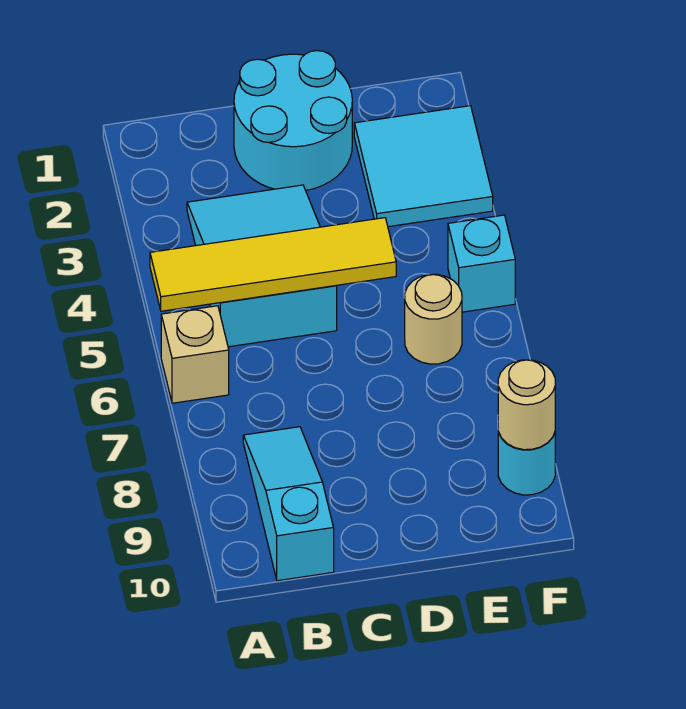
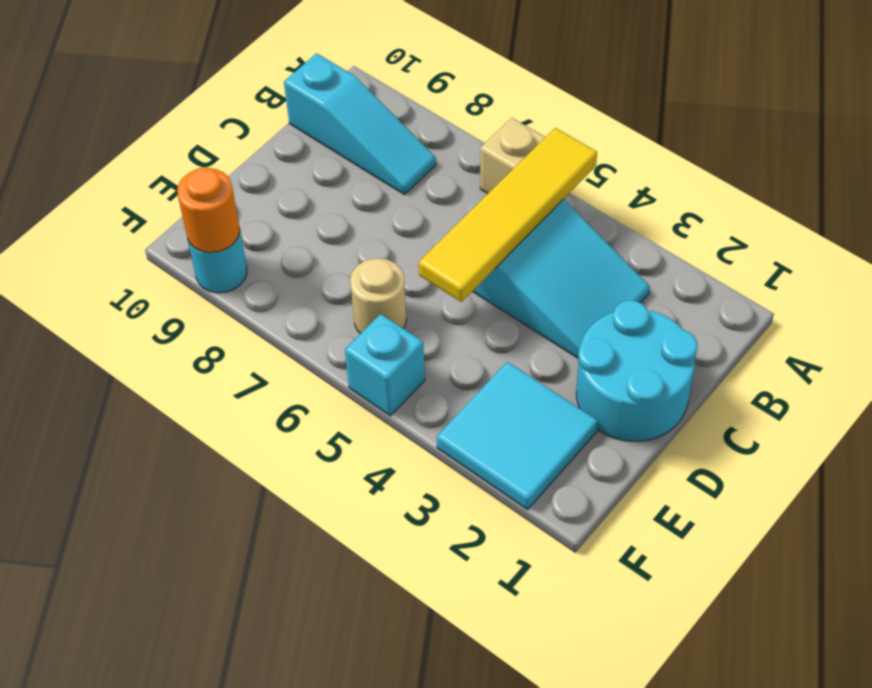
tan 1x1 round brick [498,360,555,450] -> orange 1x1 round brick [177,168,240,253]

